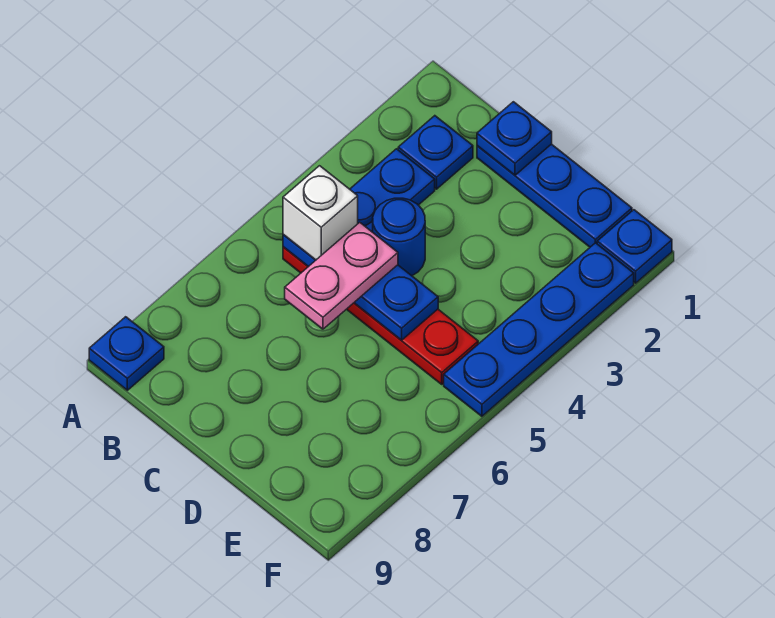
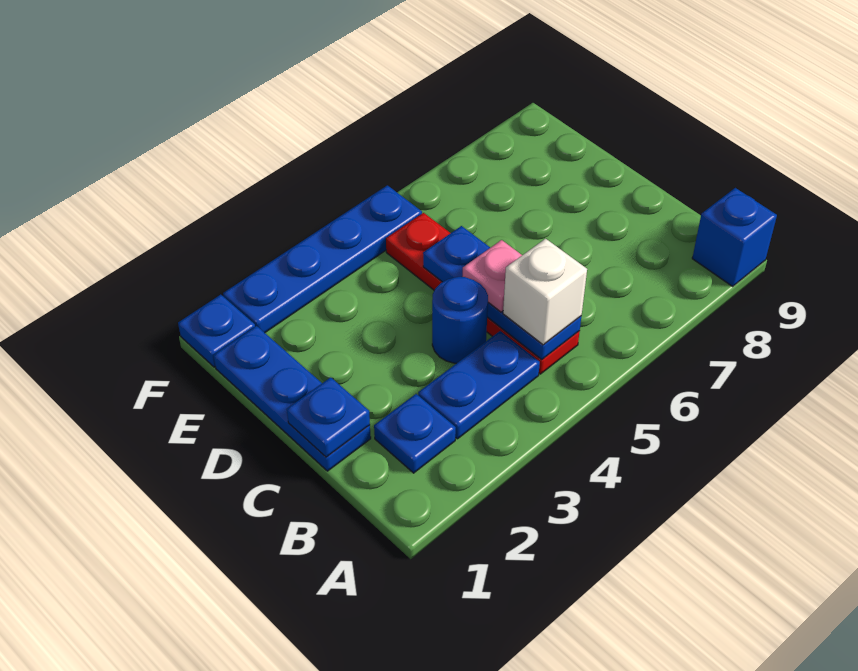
blue 1x1 plate [89,317,164,390] -> blue 1x1 brick [692,188,777,286]
pink 1x2 plate [285,222,398,329] -> pink 1x1 plate [463,240,522,312]

